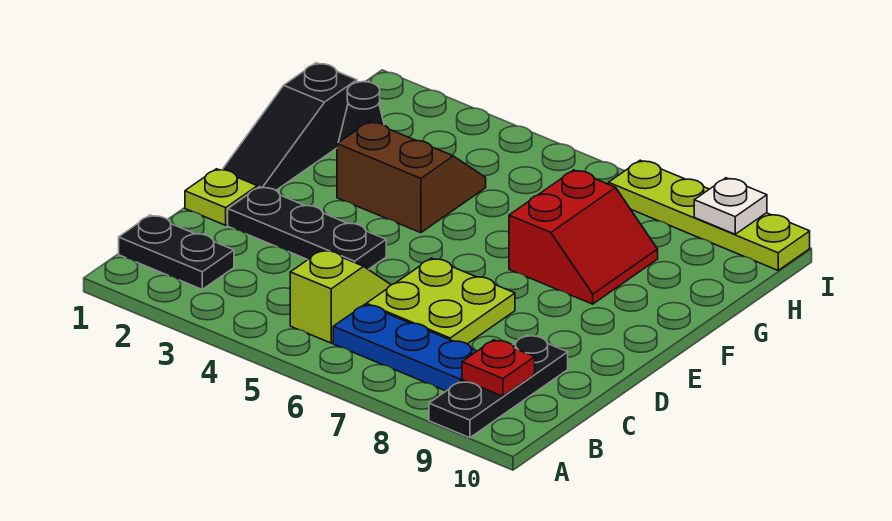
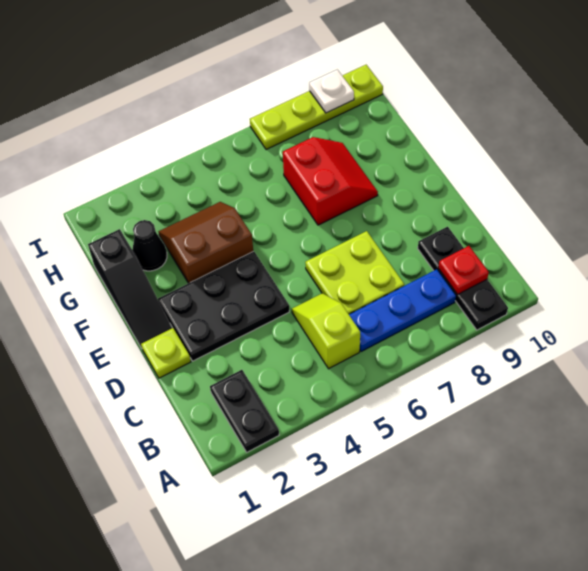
black 1x2 plate [119,215,234,289] -> black 1x2 plate turned to [210,370,279,452]
black 1x3 plate [228,187,386,269] -> black 2x3 plate [158,251,289,361]

